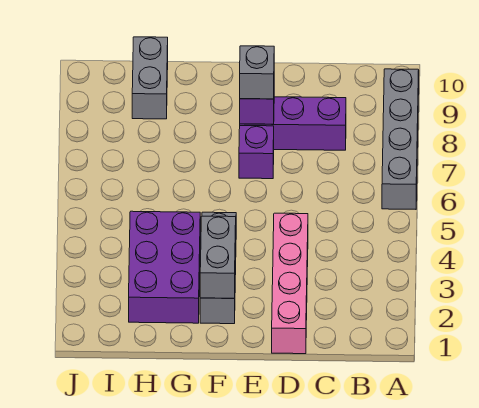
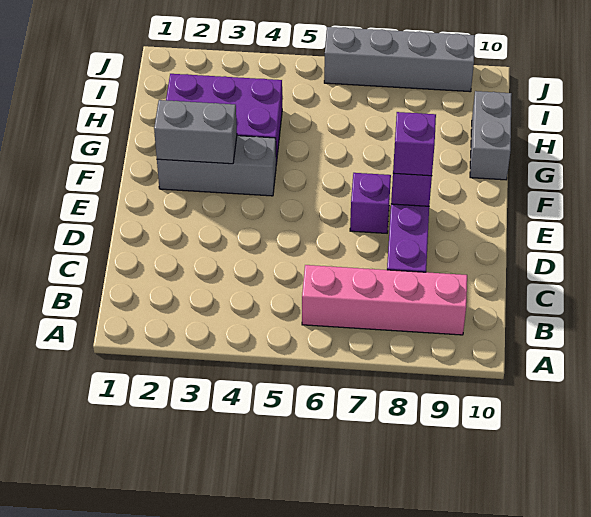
grey 1x4 brick [382,69,419,209] -> grey 1x4 brick moved to [324,27,475,92]
pink 1x4 brick [272,213,308,354] -> pink 1x4 brick moved to [302,265,467,335]
grey 1x1 brick [240,46,274,99] -> purple 1x1 brick [393,112,436,176]
grey 1x2 brick [132,37,168,119] -> grey 1x2 brick turned to [470,91,512,180]

